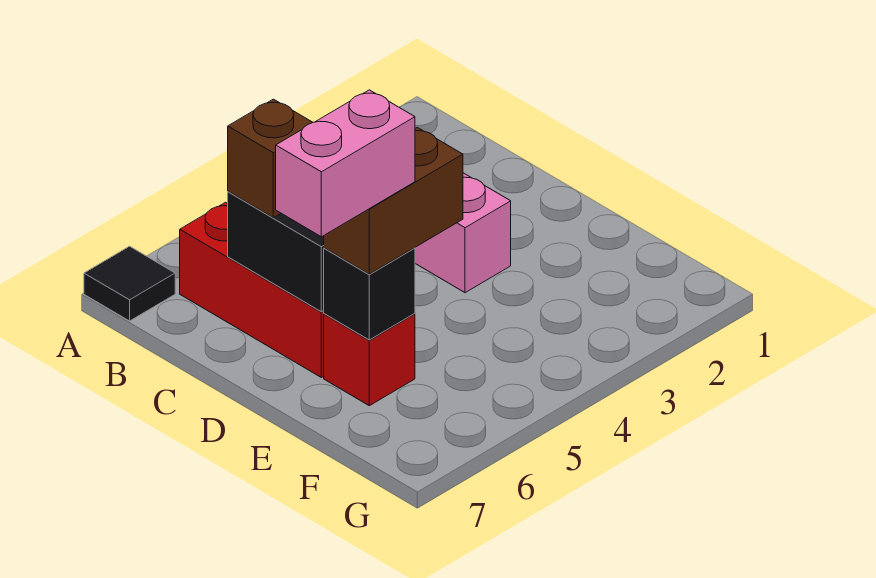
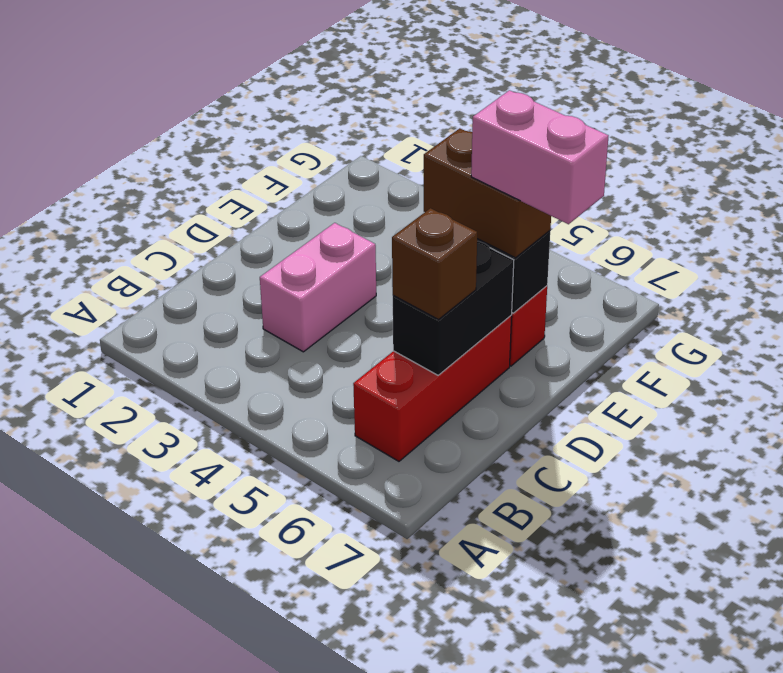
black 1x1 tile [84,246,175,321] -> none

